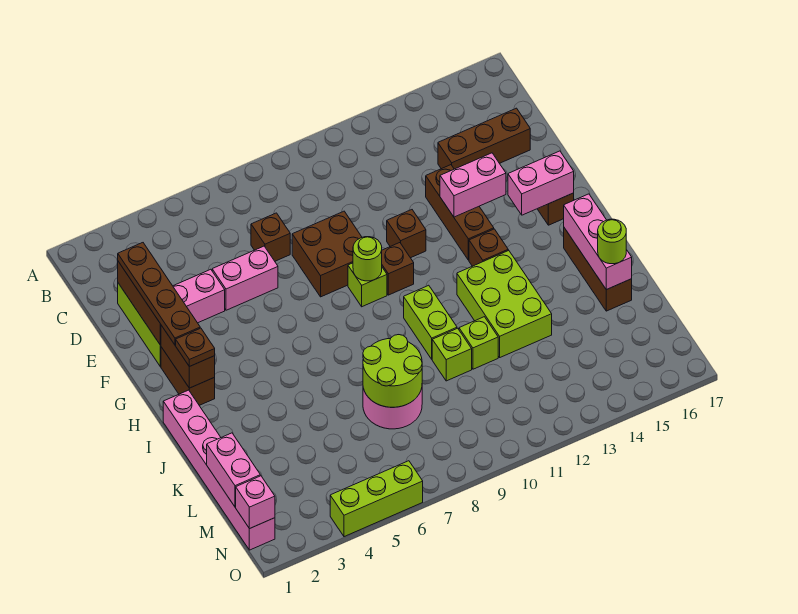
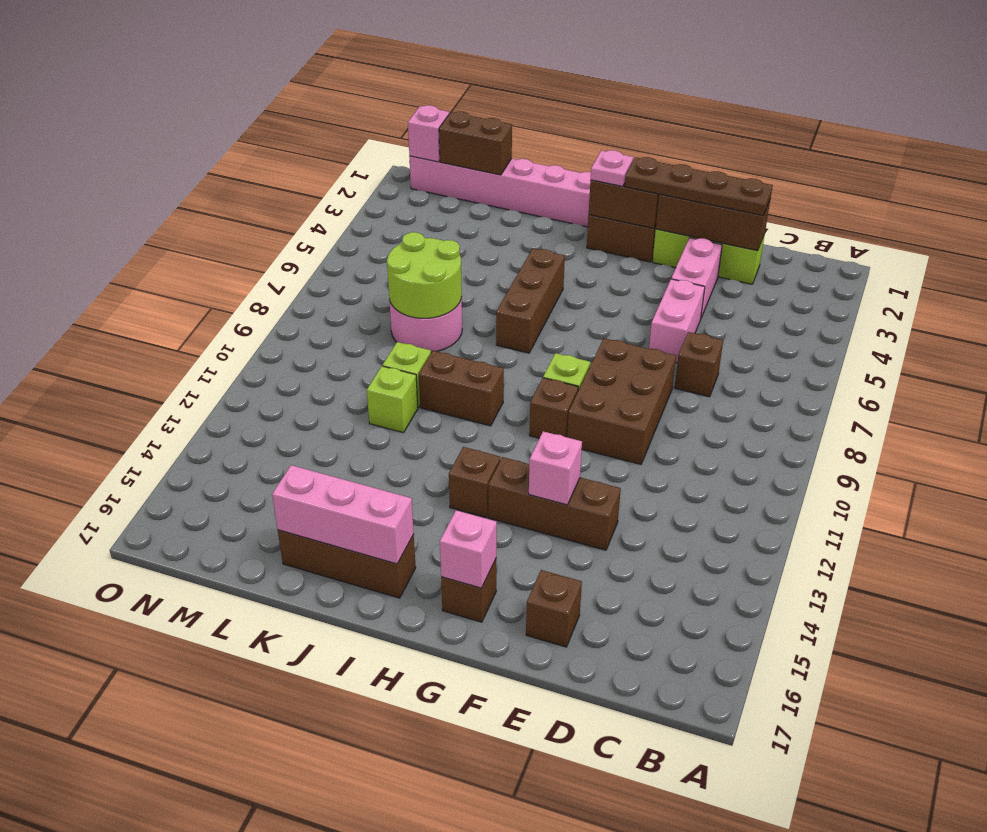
brown 1x3 brick [438,108,530,169] -> brown 1x3 brick moved to [496,248,565,353]
brown 2x2 brick [292,211,362,297] -> brown 2x3 brick [567,338,676,464]
brown 1x1 brick [387,210,426,258] -> brown 1x1 brick moved to [526,570,582,647]
pink 1x2 brick [440,153,506,217] -> pink 1x1 brick [529,431,582,505]
lime 1x1 round brick [353,237,382,281] -> none
pink 1x2 brick [508,151,574,215] -> pink 1x1 brick [440,510,497,588]
brown 1x1 plate [176,328,215,367] -> pink 1x1 plate [591,150,633,187]
lime 1x2 brick [404,285,457,359] -> brown 1x2 brick [419,351,504,426]
lime 2x3 brick [457,250,552,357] -> none
lime 1x1 round brick [598,219,626,264] -> none
pink 1x2 brick [207,433,260,507] -> brown 1x2 brick [439,112,512,175]
lime 1x3 brick [330,461,423,537] -> none

